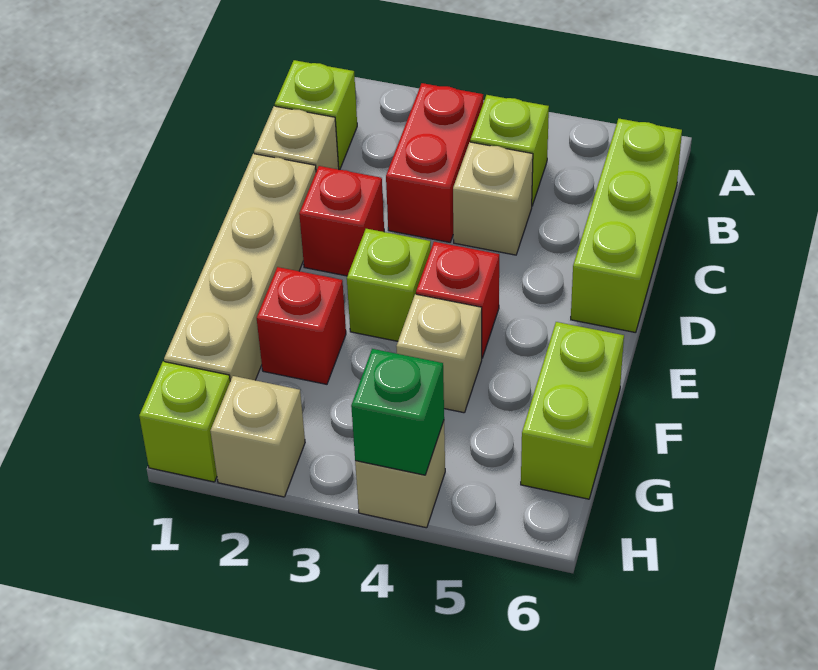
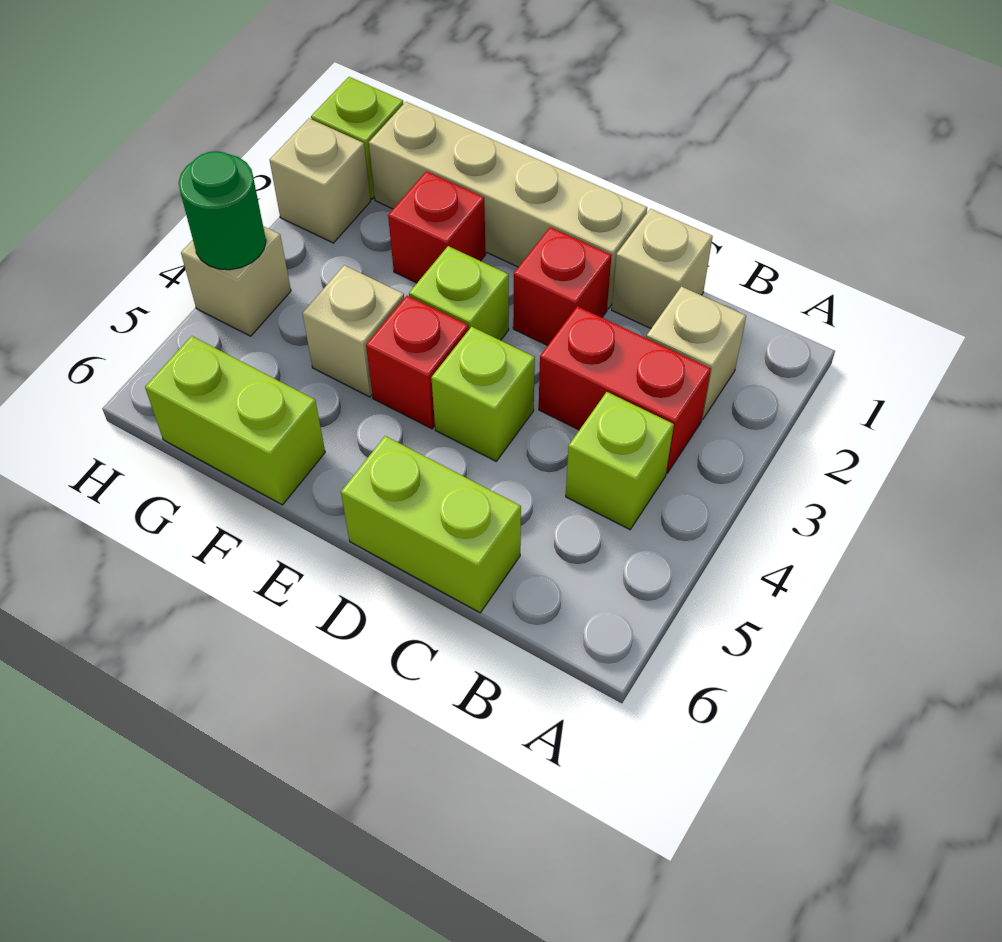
lime 1x1 brick [275,60,357,170] -> lime 1x1 brick moved to [431,327,535,461]
lime 1x3 brick [571,119,682,333] -> lime 1x2 brick [341,436,521,613]
tan 1x1 brick [453,142,533,255] -> tan 1x1 brick moved to [646,286,746,420]
green 1x1 brick [351,349,444,475] -> green 1x1 round brick [179,151,266,270]

